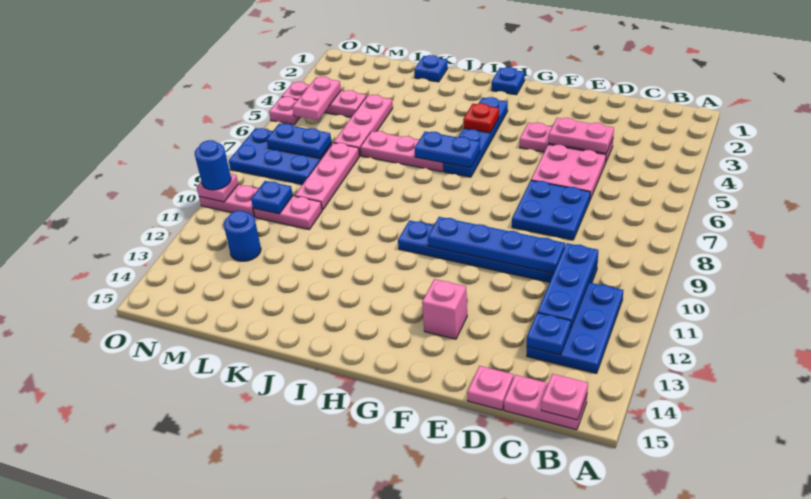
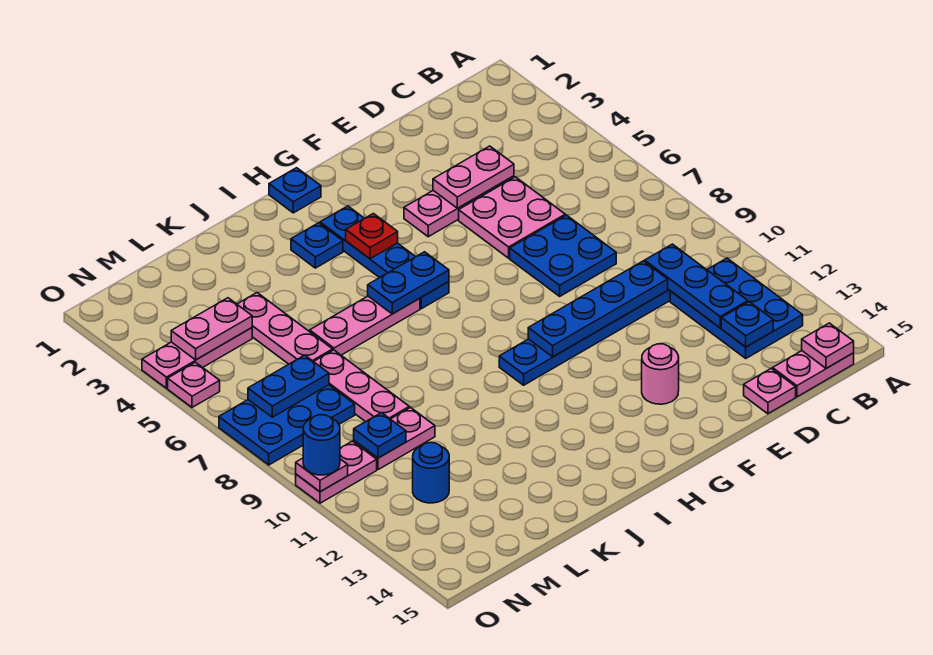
pink 1x1 brick [422,279,467,339] -> pink 1x1 round brick [642,344,679,404]
blue 1x1 plate [414,55,448,82] -> blue 1x1 plate moved to [291,223,343,268]
pink 1x2 plate [293,77,341,120] -> pink 1x2 plate turned to [171,298,252,360]

